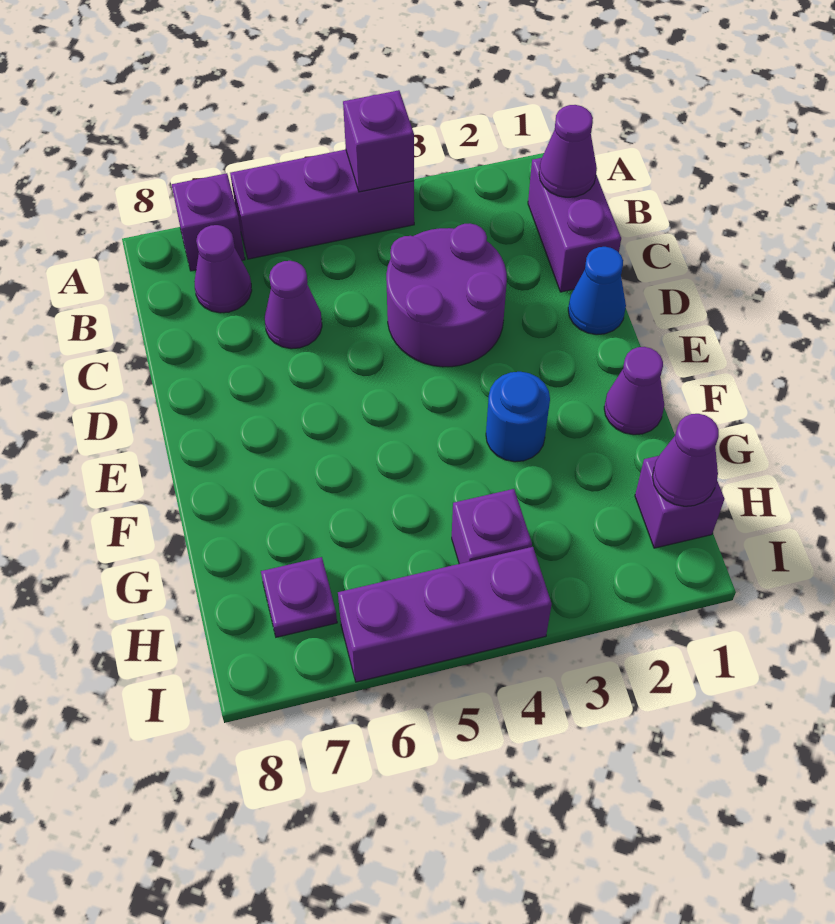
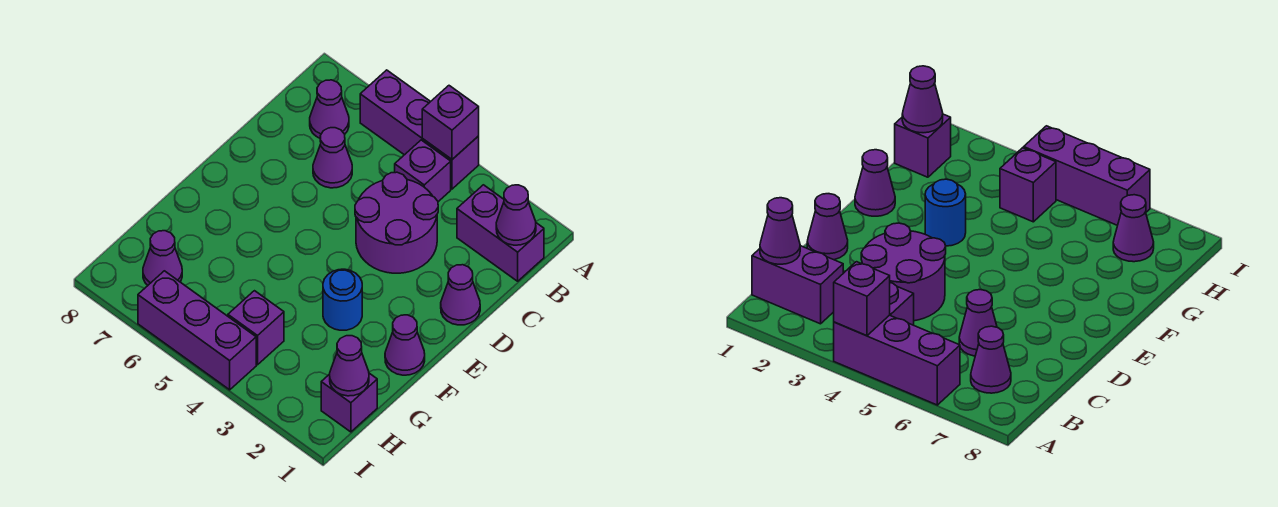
purple 1x1 brick [172,173,245,271] -> purple 1x1 brick moved to [395,140,451,202]
purple 1x2 brick [528,158,621,292] -> purple 1x2 brick turned to [457,185,544,281]
blue 1x1 cone [568,247,626,335] -> purple 1x1 cone [441,265,480,325]
purple 1x1 plate [261,557,337,637] -> purple 1x1 cone [143,231,182,285]

